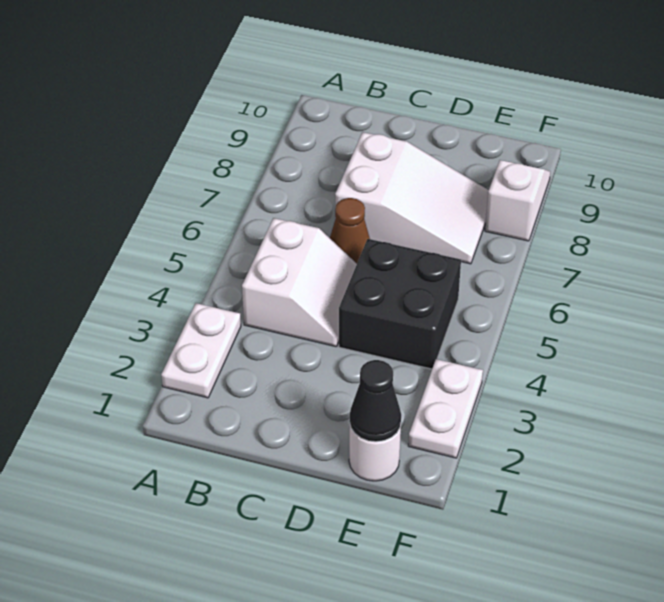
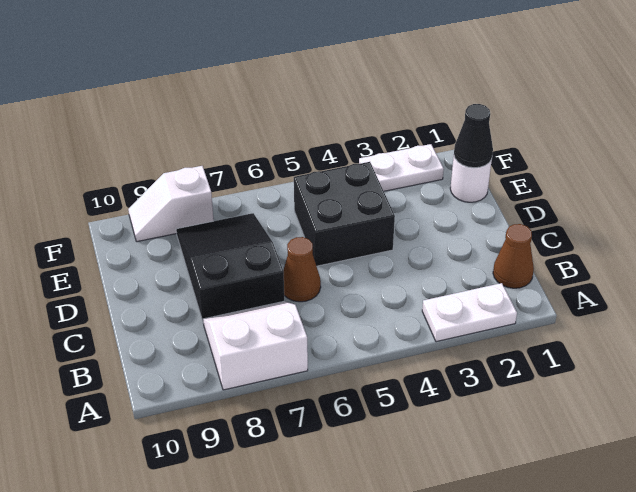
none -> brown 1x1 cone [493,224,534,288]
white 2x2 slope [242,218,357,347] -> white 2x2 slope moved to [203,301,308,390]
white 2x3 slope [335,132,489,264] -> black 2x3 slope [176,213,284,321]

